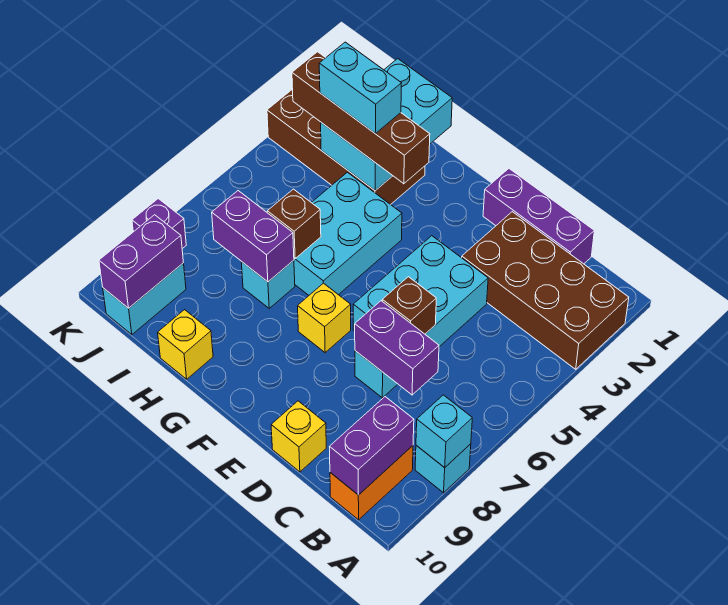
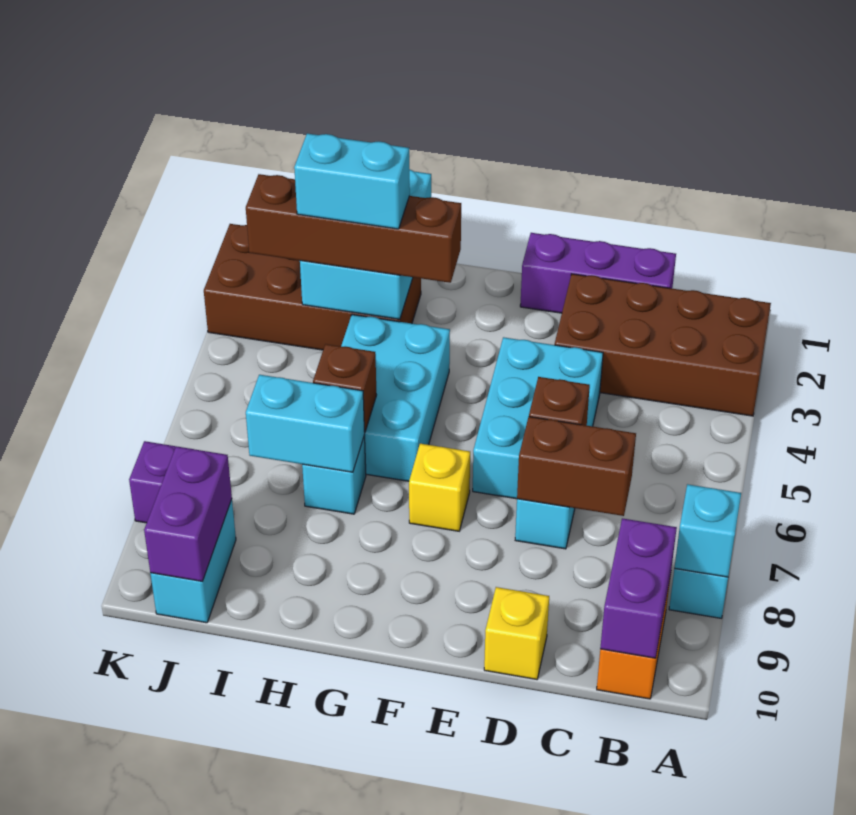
purple 1x2 brick [355,301,439,395] -> brown 1x2 brick [517,417,636,516]
purple 1x2 brick [212,191,294,282] -> cyan 1x2 brick [246,375,365,472]
yellow 1x1 brick [158,310,213,379] -> none

